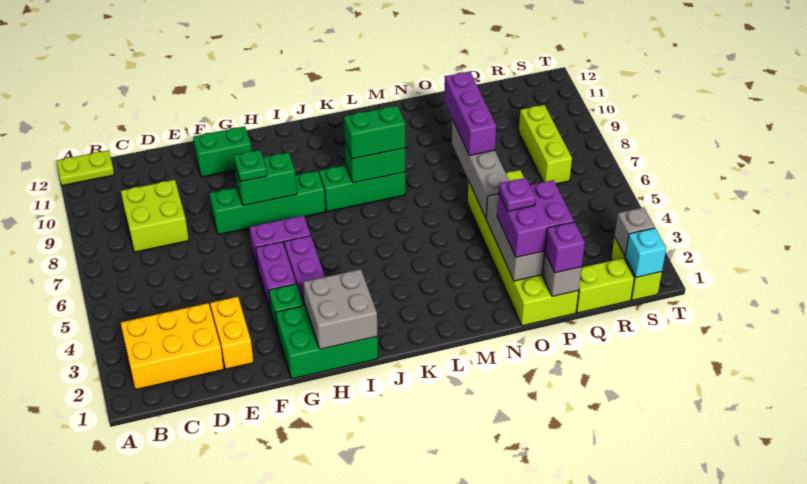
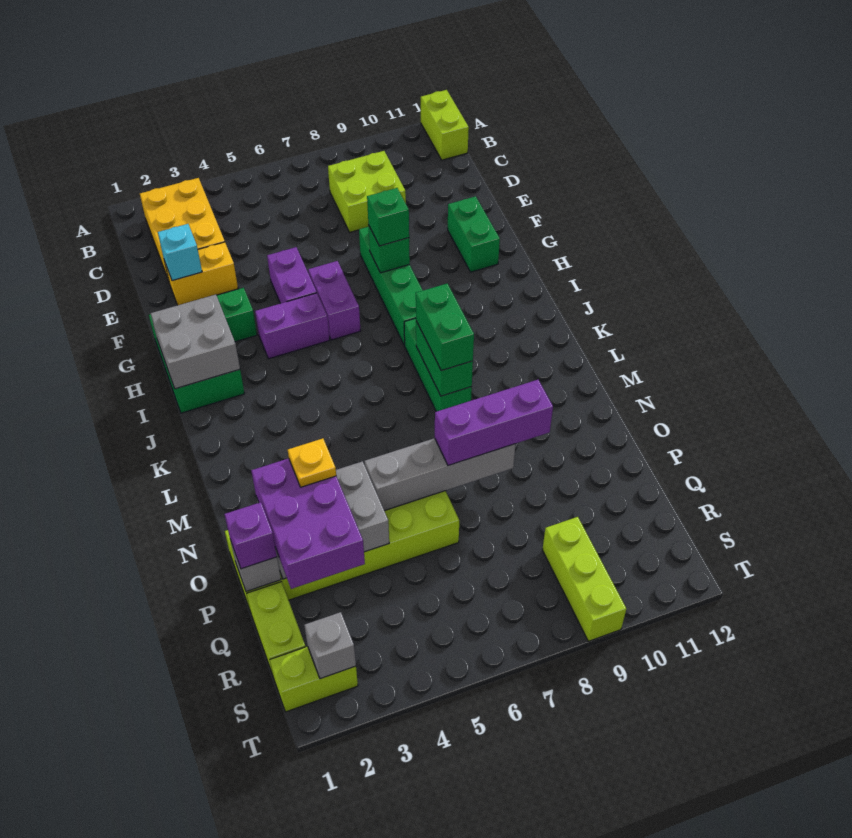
lime 1x2 plate [56,150,114,186] -> lime 1x2 brick [421,90,469,160]
purple 1x2 brick [256,242,296,310] -> purple 1x2 brick turned to [267,247,317,303]
green 1x2 brick [235,152,297,206] -> green 1x1 brick [368,225,410,273]
green 1x1 plate [234,150,267,182] -> green 1x1 brick [367,188,409,246]
purple 2x2 brick [497,180,574,257] -> purple 2x3 brick [251,458,365,589]
purple 1x1 plate [499,178,536,211] -> yellow 1x1 plate [288,439,336,487]
lime 1x3 brick [519,105,572,184] -> lime 1x3 brick turned to [542,517,626,641]
cyan 1x1 brick [625,228,666,277] -> cyan 1x1 brick moved to [158,224,202,281]

